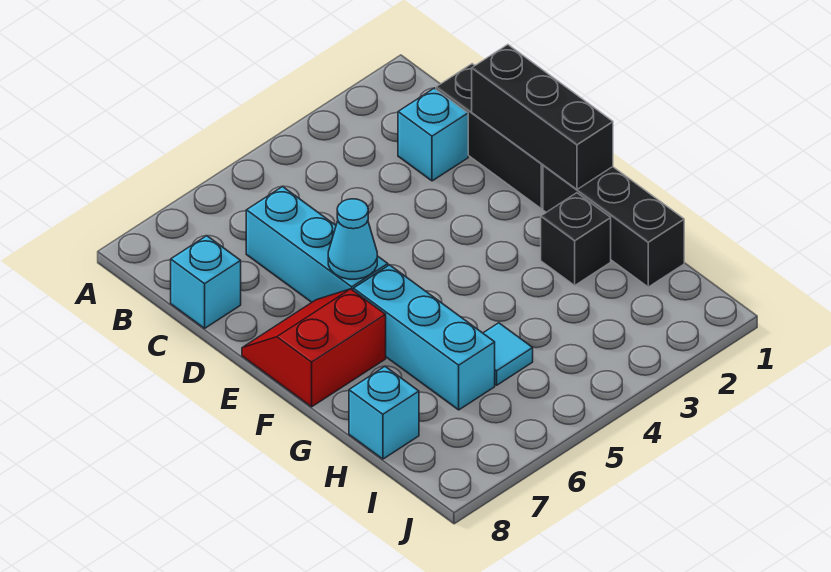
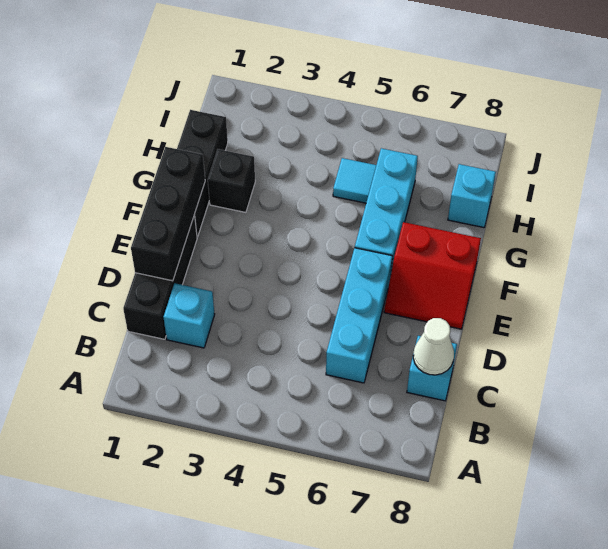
none -> white 1x1 cone [413,318,454,375]
cyan 1x1 cone [328,199,377,279] -> none

